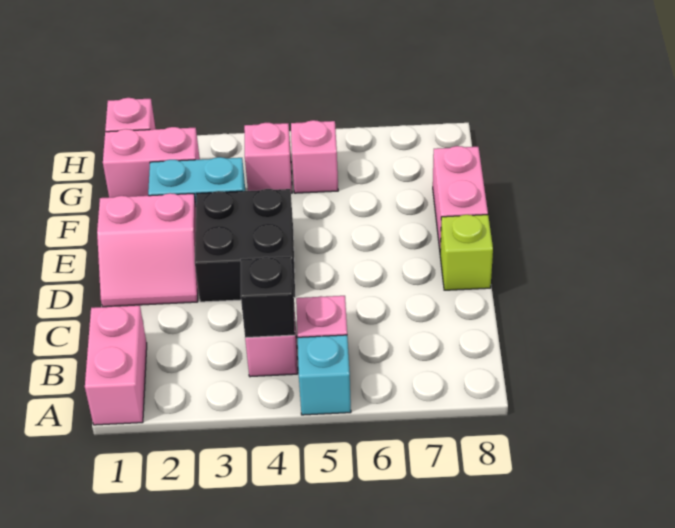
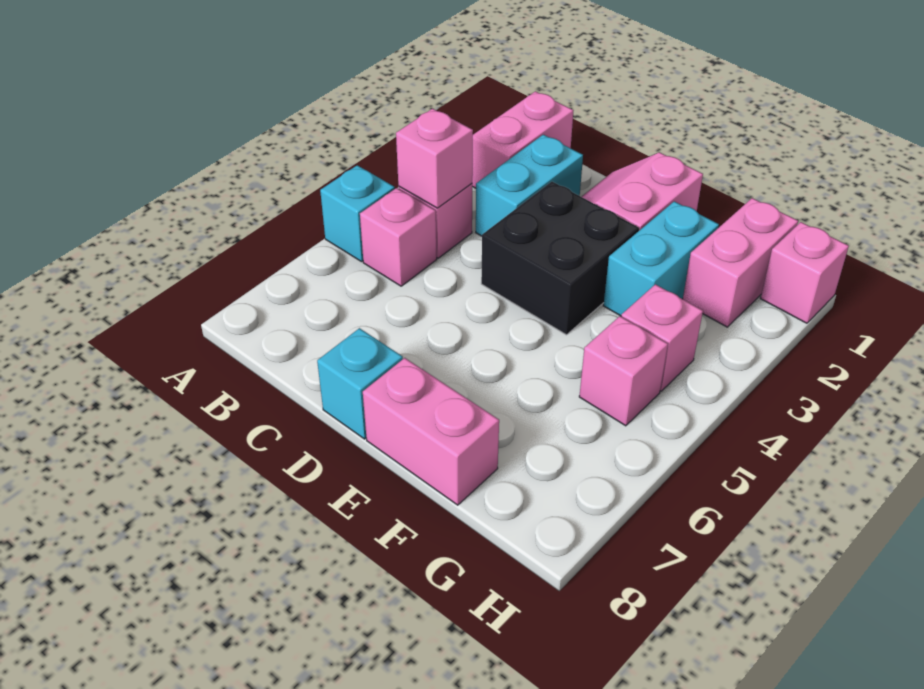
pink 1x2 brick [85,305,147,425] -> pink 1x2 brick turned to [472,91,574,188]
black 1x1 brick [241,256,295,338] -> pink 1x1 brick [396,109,473,208]
none -> cyan 1x2 brick [476,135,583,236]
lime 1x1 brick [440,215,493,290] -> cyan 1x1 brick [317,328,403,439]

